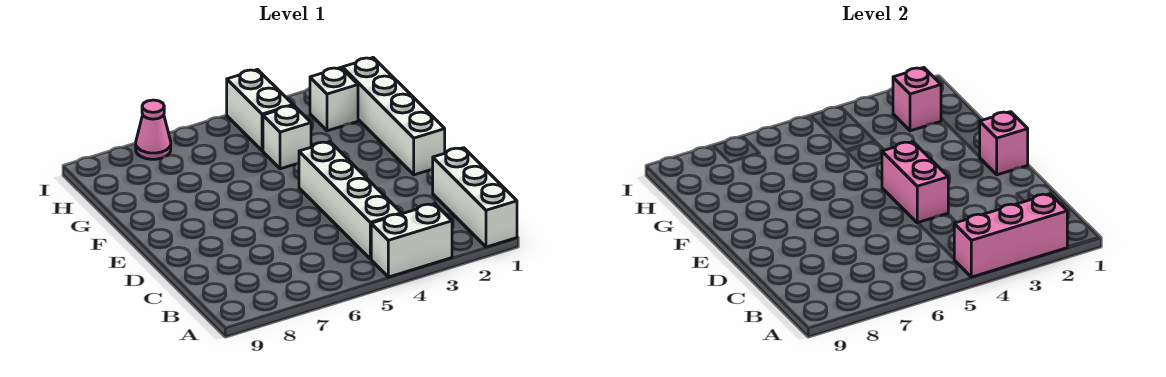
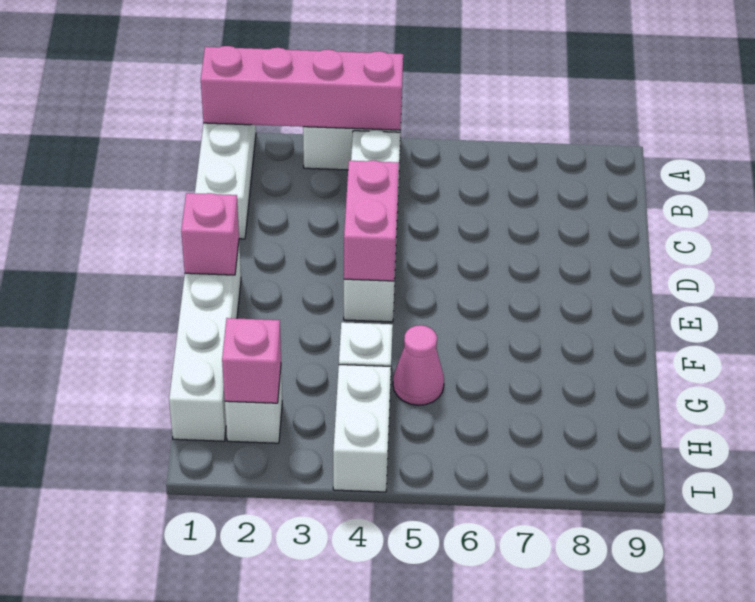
pink 1x3 brick [954,194,1067,277] -> pink 1x4 brick [201,46,403,130]
pink 1x1 cone [136,100,171,159] -> pink 1x1 cone moved to [393,325,444,405]

